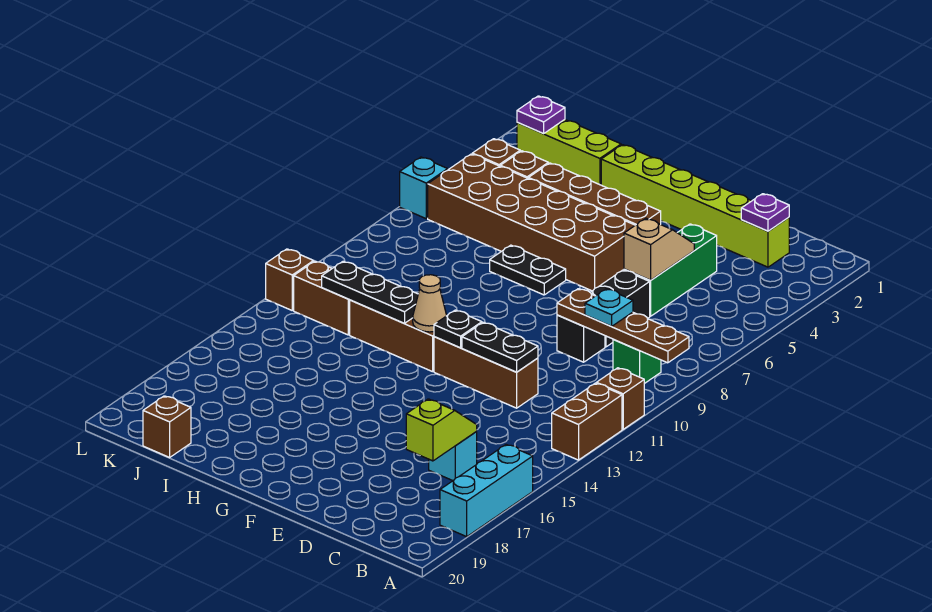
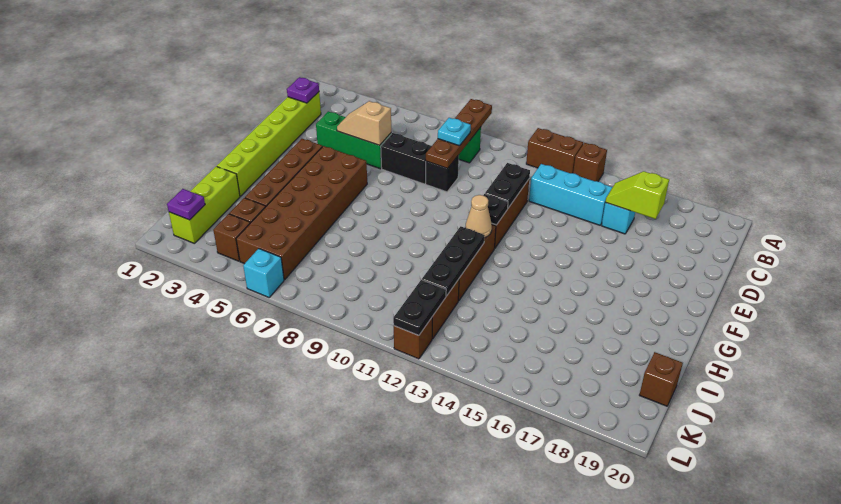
brown 1x1 brick [596,368,644,429] -> brown 1x1 brick moved to [573,143,607,182]
cyan 1x3 brick [440,445,533,537] -> cyan 1x3 brick moved to [529,164,613,225]
black 1x2 plate [490,245,566,295] -> black 1x2 plate moved to [393,280,446,335]

